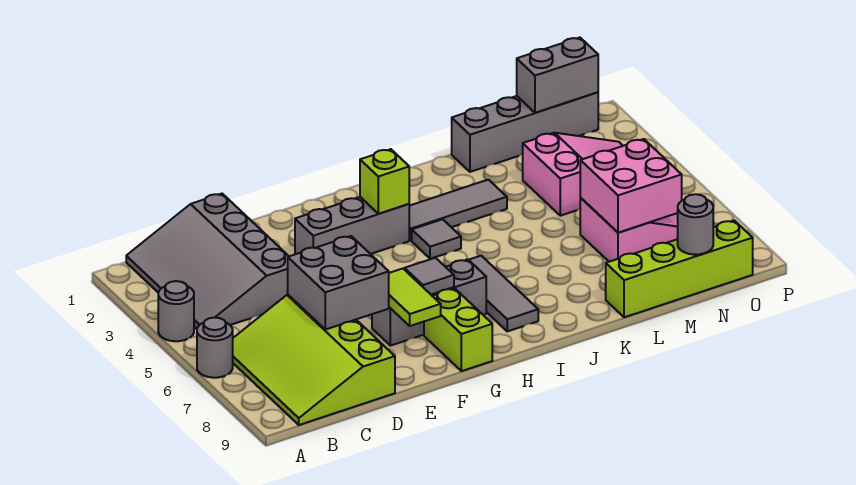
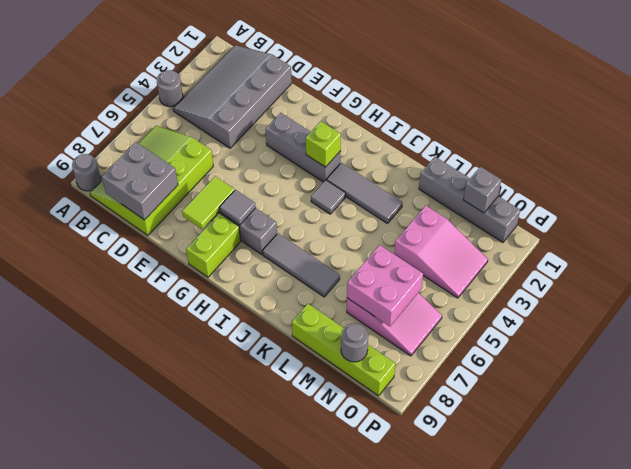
grey 1x1 round brick [197,317,233,378] -> grey 1x1 round brick moved to [72,154,101,191]
grey 2x2 brick [288,236,389,329] -> grey 2x2 brick moved to [102,142,178,220]
grey 1x3 tile [469,256,538,331] -> grey 1x3 tile turned to [262,233,340,297]
grey 1x2 brick [517,38,598,113] -> grey 1x1 brick [463,167,501,213]

